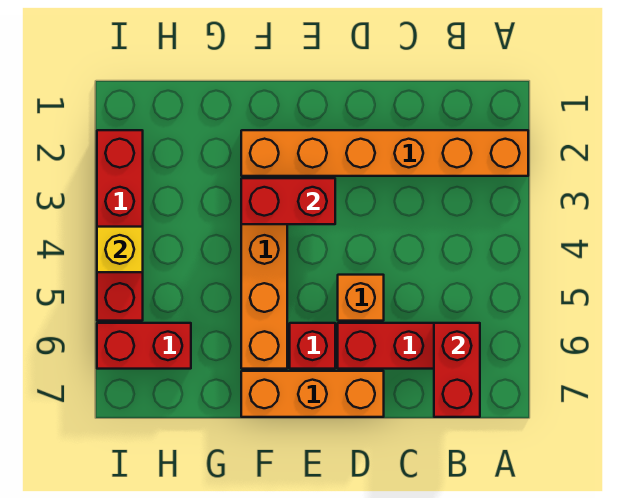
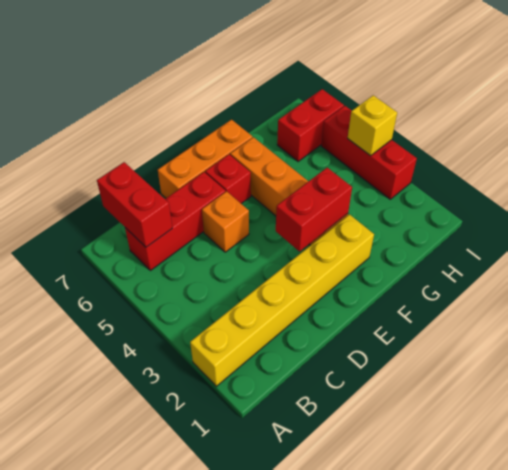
orange 1x6 brick [241,130,528,176] -> yellow 1x6 brick [190,214,374,386]
red 1x4 brick [97,130,143,321] -> red 1x3 brick [321,106,417,199]

